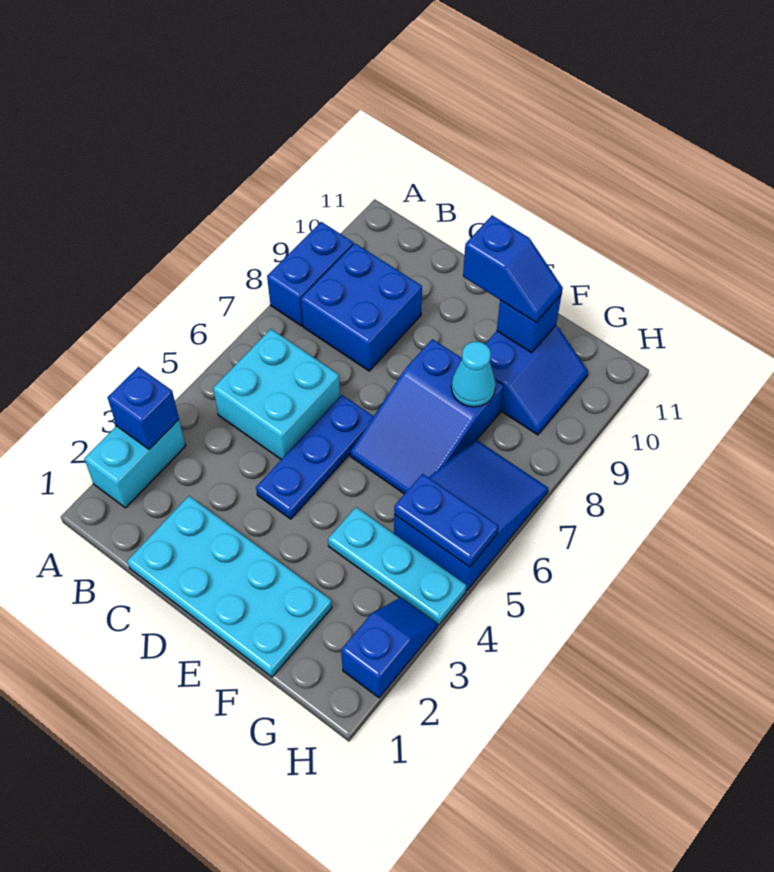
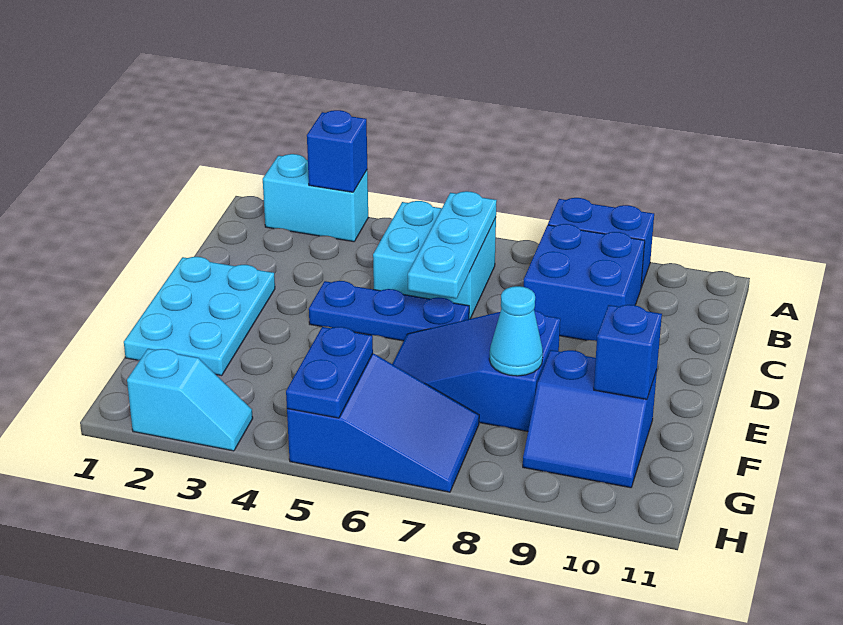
cyan 2x4 plate [127,496,332,677] -> cyan 2x3 plate [124,257,275,376]
blue 1x2 slope [463,216,563,322] -> none
cyan 1x3 plate [328,507,467,625] -> cyan 1x3 plate moved to [408,191,497,299]
blue 1x2 slope [341,597,437,698] -> cyan 1x2 slope [127,349,253,451]

